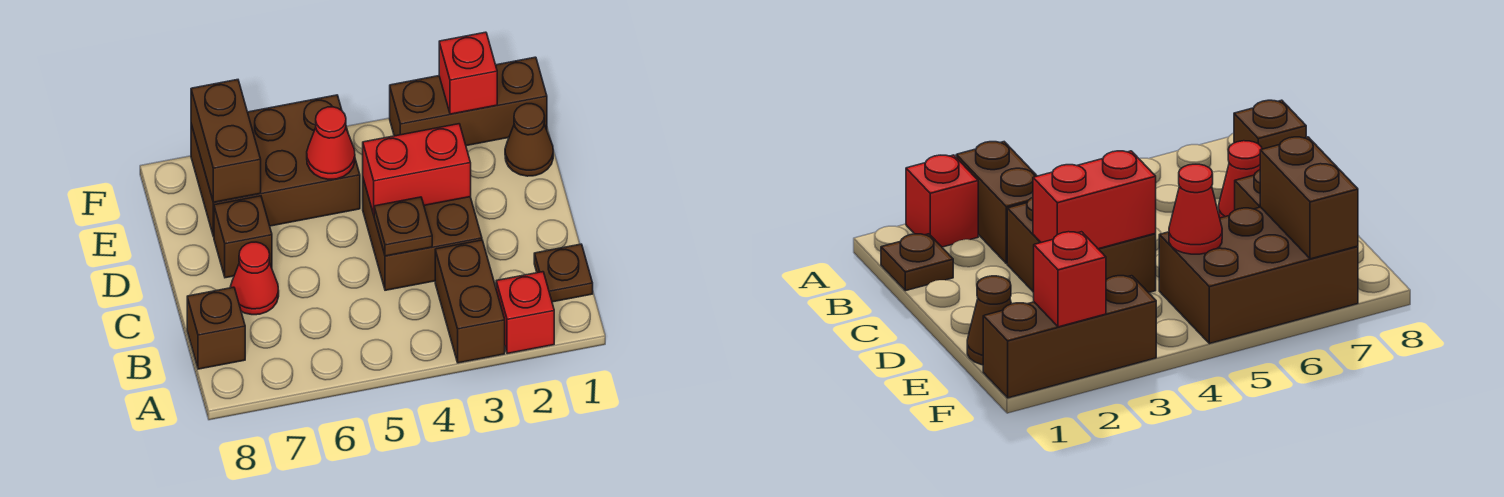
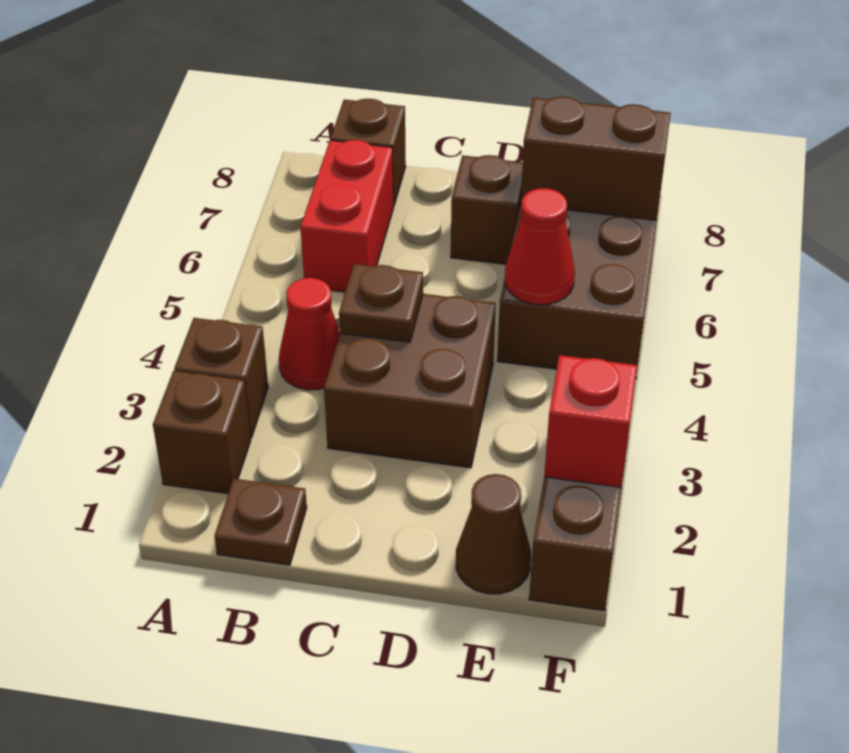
red 1x1 brick [496,272,554,354] -> brown 1x1 brick [153,371,251,494]
brown 1x2 brick [435,240,505,363] -> brown 1x1 brick [174,318,268,438]
red 1x1 cone [230,242,279,315] -> red 1x1 cone moved to [279,278,340,390]
red 1x2 brick [363,124,471,215] -> red 1x2 brick moved to [300,140,394,292]

